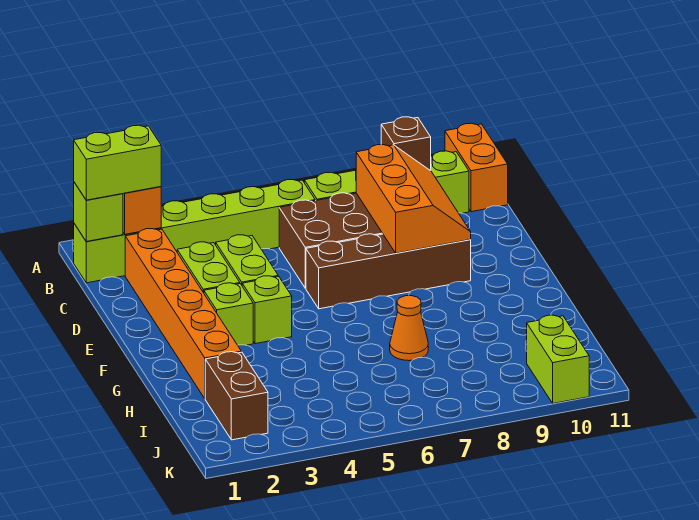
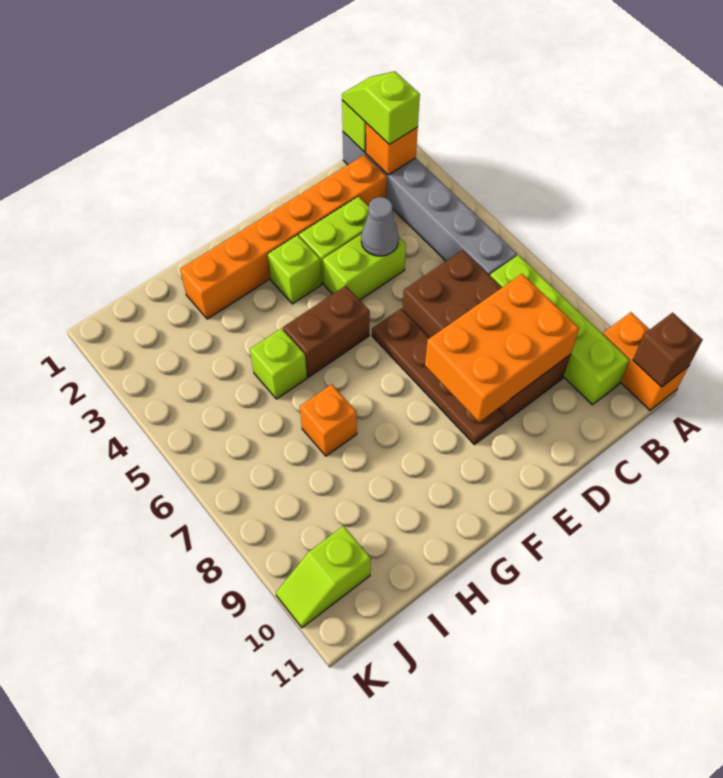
orange 1x2 brick [445,123,508,212] -> orange 1x2 brick turned to [603,312,689,410]
lime 1x6 brick [74,180,315,283] -> grey 1x6 brick [343,132,517,276]
lime 1x2 brick [74,125,161,200] -> lime 1x2 slope [342,71,420,144]
brown 1x1 brick [381,117,431,171] -> brown 1x1 brick moved to [633,313,703,387]
orange 2x3 slope [356,145,471,253] -> orange 2x3 brick [425,274,579,422]
none -> grey 1x1 cone [361,197,399,256]
brown 1x4 brick [306,234,471,309] -> brown 1x4 plate [372,309,505,445]
lime 1x1 brick [242,276,292,344] -> lime 1x1 brick moved to [250,328,307,399]
orange 1x1 cone [390,296,428,361] -> orange 1x1 brick [300,384,357,456]
brown 1x2 brick [205,352,268,440] -> brown 1x2 brick moved to [283,286,370,377]
lime 1x2 brick [527,315,589,403] -> lime 1x2 slope [276,526,371,628]

